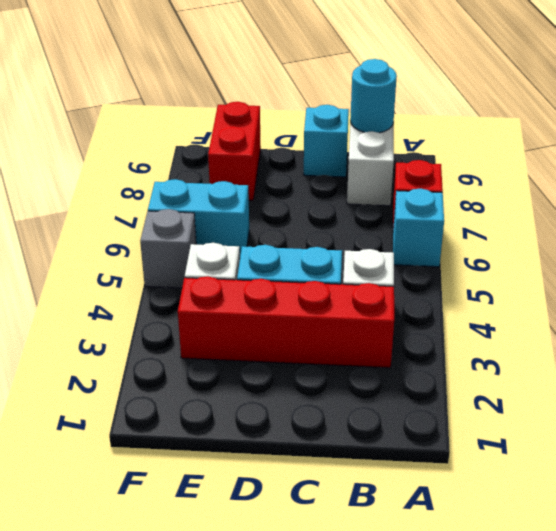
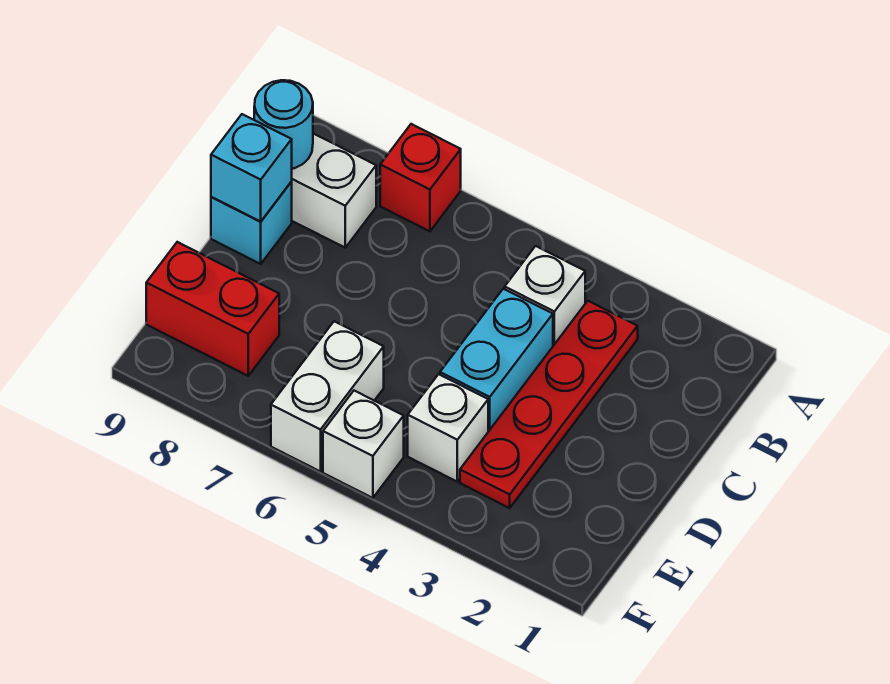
cyan 1x1 brick [393,189,444,267] -> cyan 1x1 brick moved to [211,114,292,221]
red 1x4 brick [178,276,394,368] -> red 1x4 plate [460,301,638,508]
cyan 1x2 brick [148,179,249,255] -> white 1x2 brick [271,321,384,472]
grey 1x1 brick [140,209,196,288] -> white 1x1 brick [323,391,404,498]

